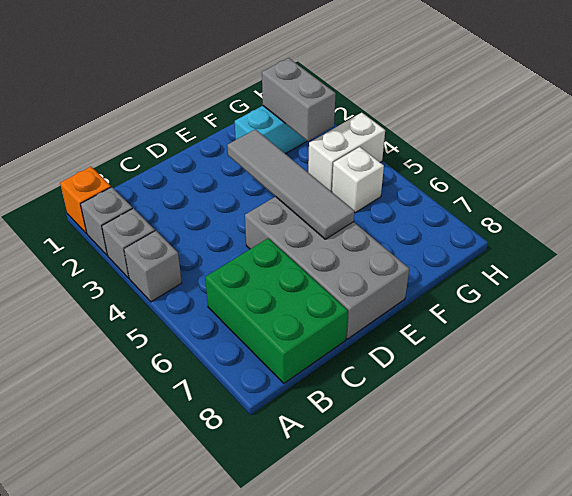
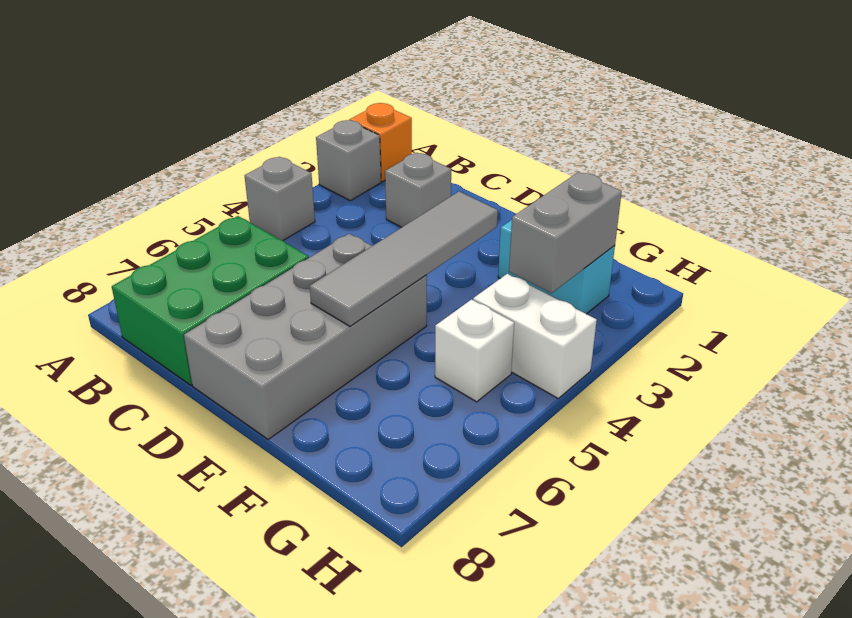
grey 1x1 brick [102,208,155,278] -> grey 1x1 brick moved to [385,153,451,227]

